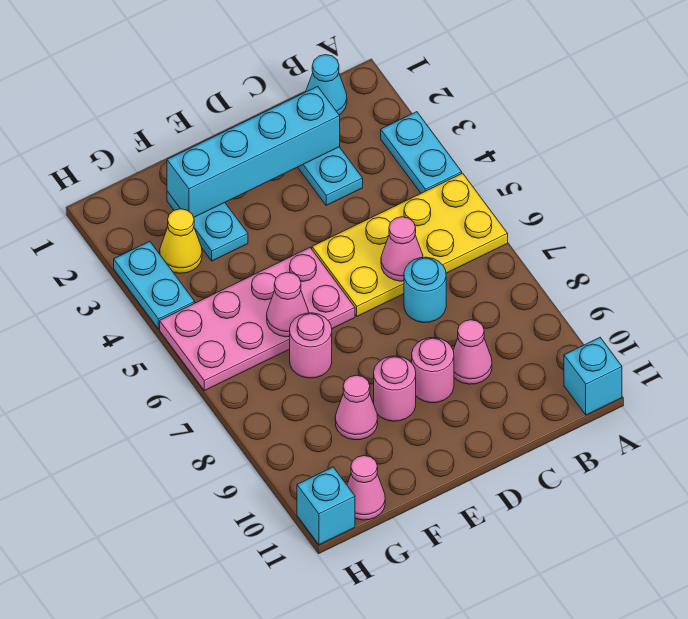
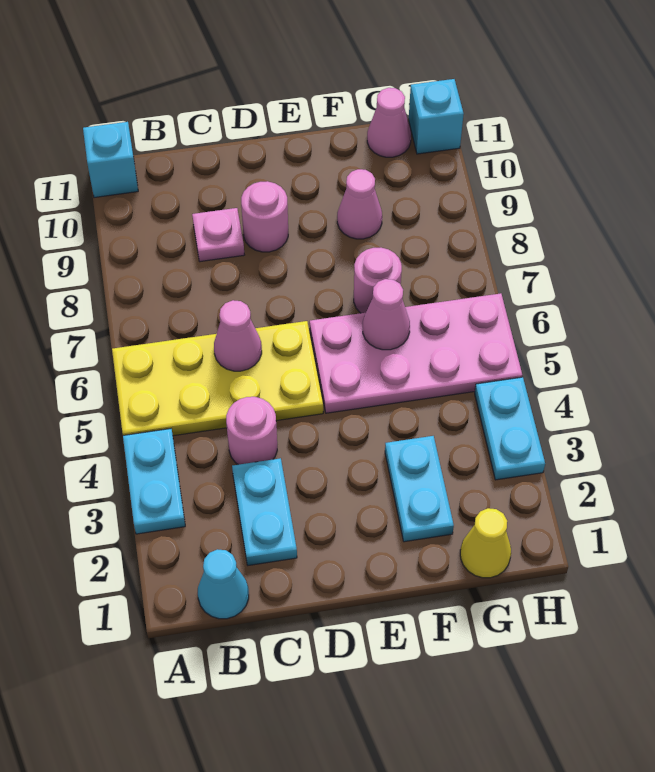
cyan 1x4 brick [167,86,340,217] -> none
cyan 1x1 round brick [404,257,446,323] -> none
pink 1x1 cone [453,320,492,384] -> pink 1x1 plate [192,208,244,262]
pink 1x1 round brick [374,356,416,421] -> pink 1x1 round brick moved to [226,397,277,465]
yellow 1x1 cone [160,209,202,273] -> yellow 1x1 cone moved to [460,508,511,578]

